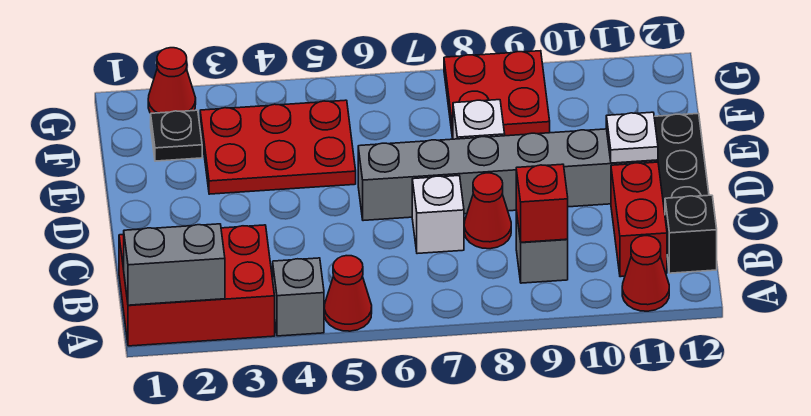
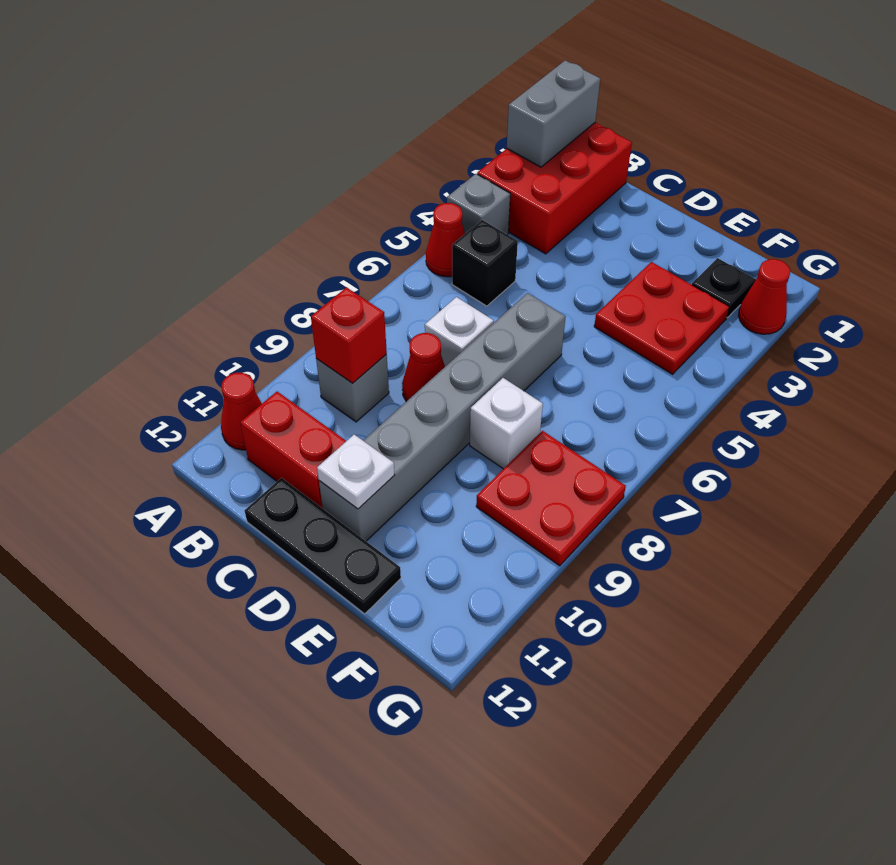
black 1x1 brick [665,195,717,273] -> black 1x1 brick moved to [452,220,518,306]
red 2x3 plate [200,100,356,194] -> red 2x2 plate [594,262,729,374]

